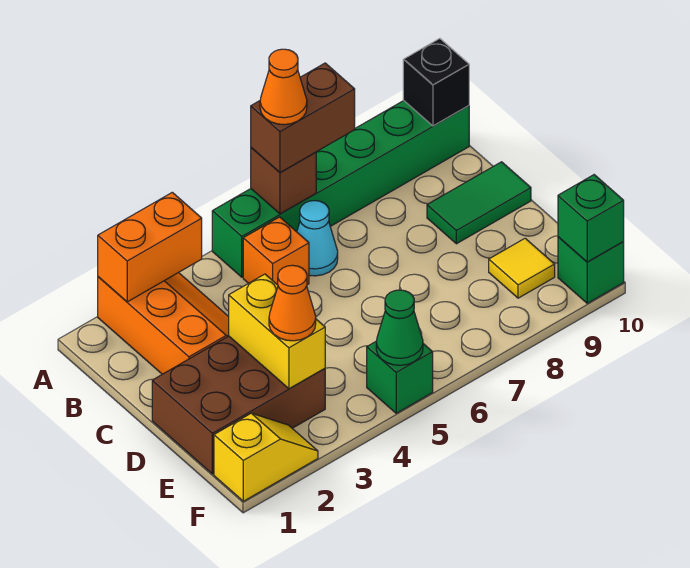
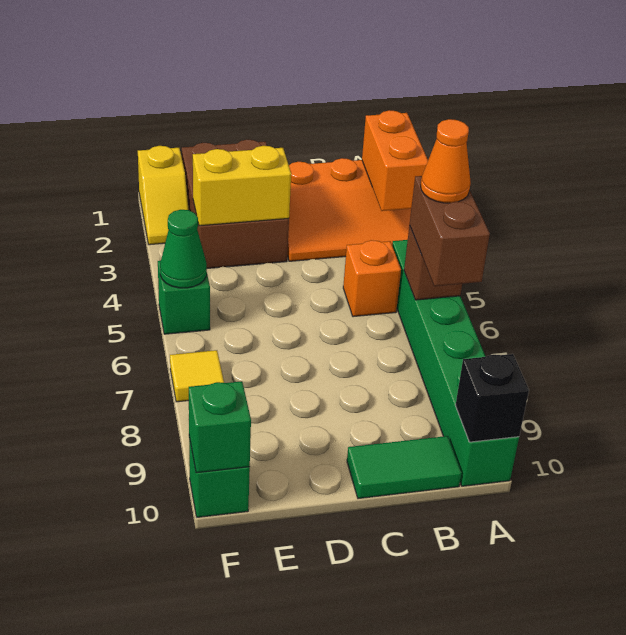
cyan 1x1 cone [297,201,338,276] -> none
green 1x2 tile [427,162,531,244] -> green 1x2 tile turned to [347,436,461,499]
orange 1x1 cone [269,265,316,341] -> none
yellow 1x1 tile [489,238,555,298] -> yellow 1x1 tile moved to [170,350,224,402]

